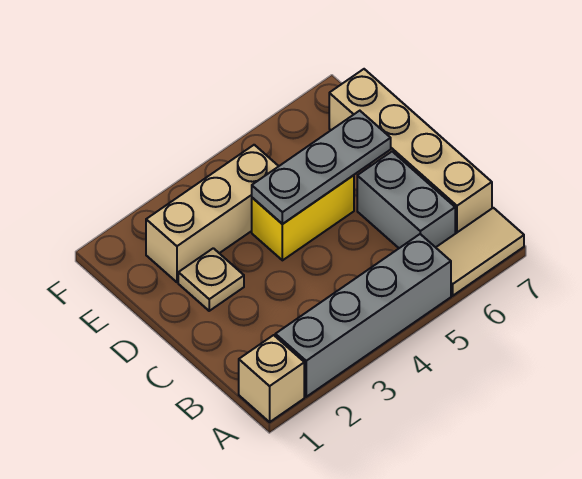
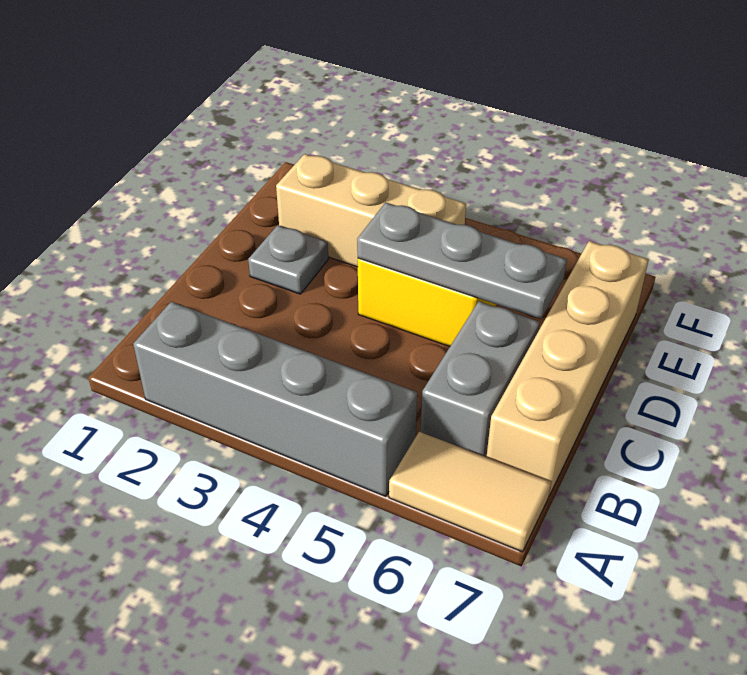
tan 1x1 brick [239,335,304,422] -> none
tan 1x1 plate [178,248,244,311] -> grey 1x1 plate [248,225,328,294]

